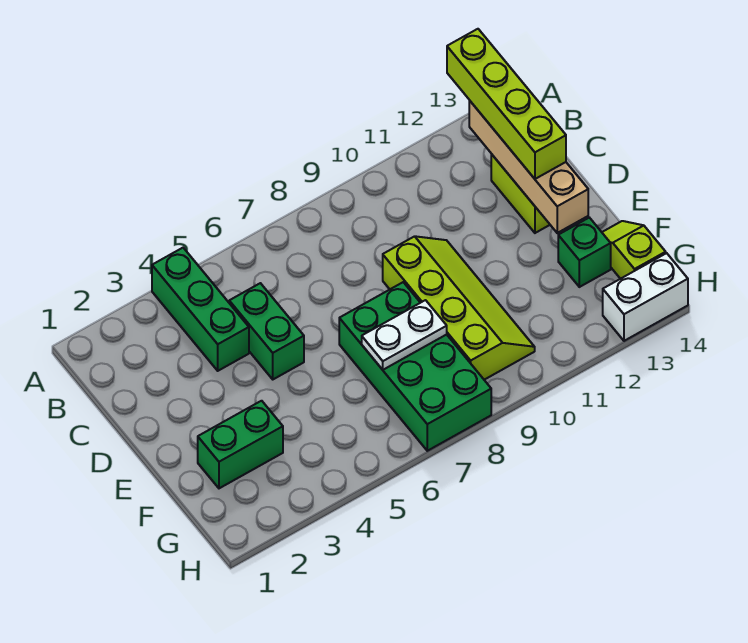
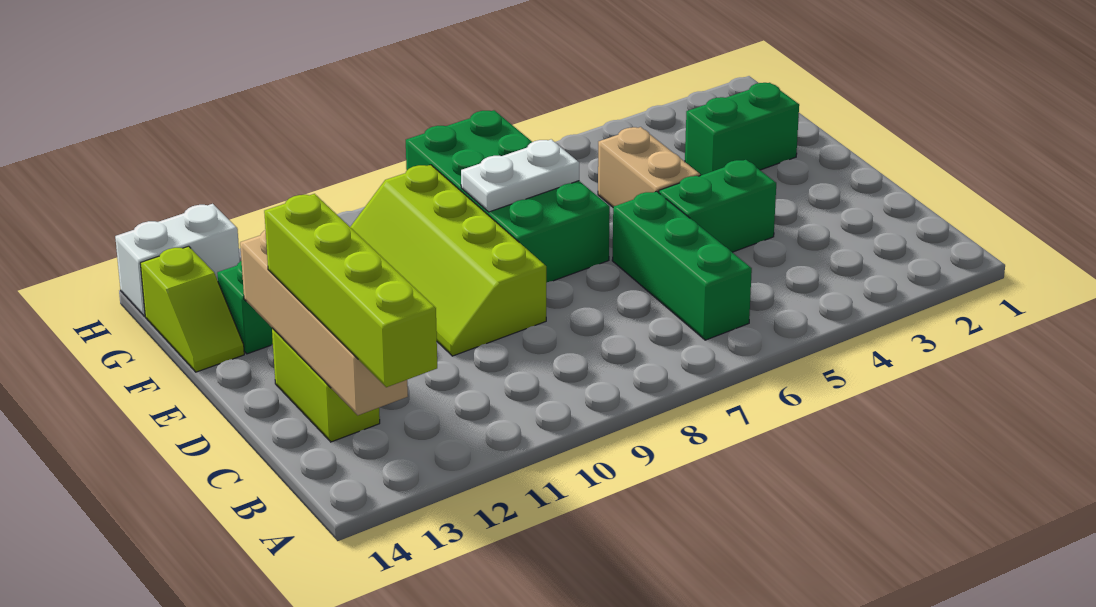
green 1x3 brick [152,248,249,371] -> green 1x3 brick moved to [612,191,752,340]
green 1x2 brick [229,283,304,379] -> green 1x2 brick turned to [659,160,776,252]
none -> tan 1x2 brick [598,127,700,207]

